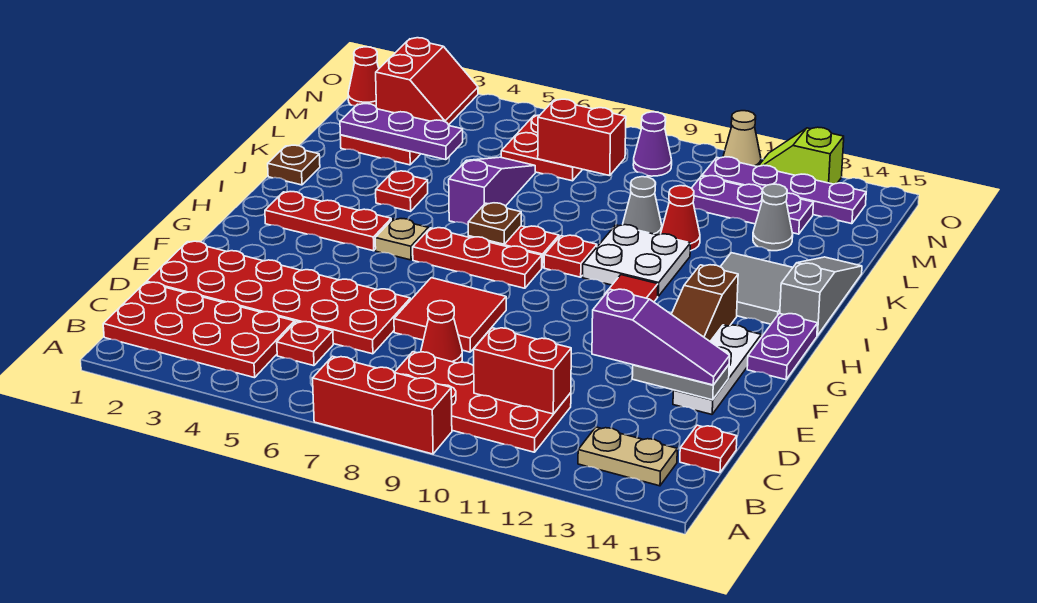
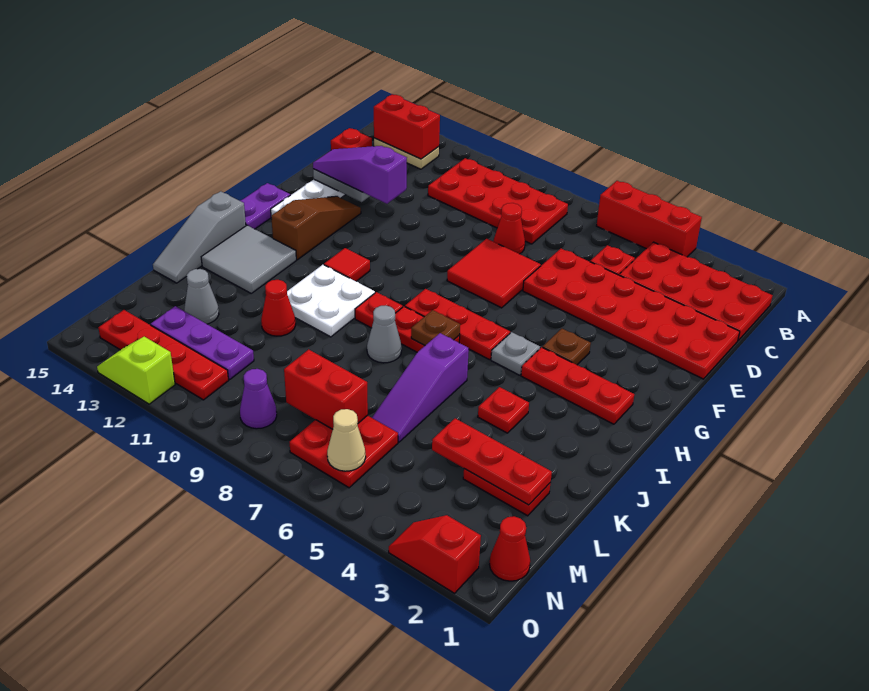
red 1x3 brick [313,356,452,454] -> red 1x3 brick moved to [597,181,702,257]
red 1x2 brick [474,328,571,414] -> red 1x2 brick moved to [374,94,440,159]
tan 1x1 plate [375,219,428,260] -> grey 1x1 plate [491,332,540,375]
brown 1x1 plate [268,145,320,185] -> brown 1x1 plate moved to [543,329,591,365]
grey 1x1 cone [623,177,662,235] -> grey 1x1 cone moved to [367,305,402,363]
purple 1x3 plate [340,104,463,160] -> red 1x3 plate [432,418,552,505]
red 2x2 slope [376,38,478,125] -> red 1x2 slope [389,515,481,593]
purple 1x4 plate [702,157,866,224] -> red 1x4 plate [98,310,229,400]
tan 1x1 cone [723,111,761,167] -> tan 1x1 cone moved to [327,409,366,471]
lime 1x2 slope [759,127,844,184] -> lime 1x2 slope turned to [97,337,175,404]

